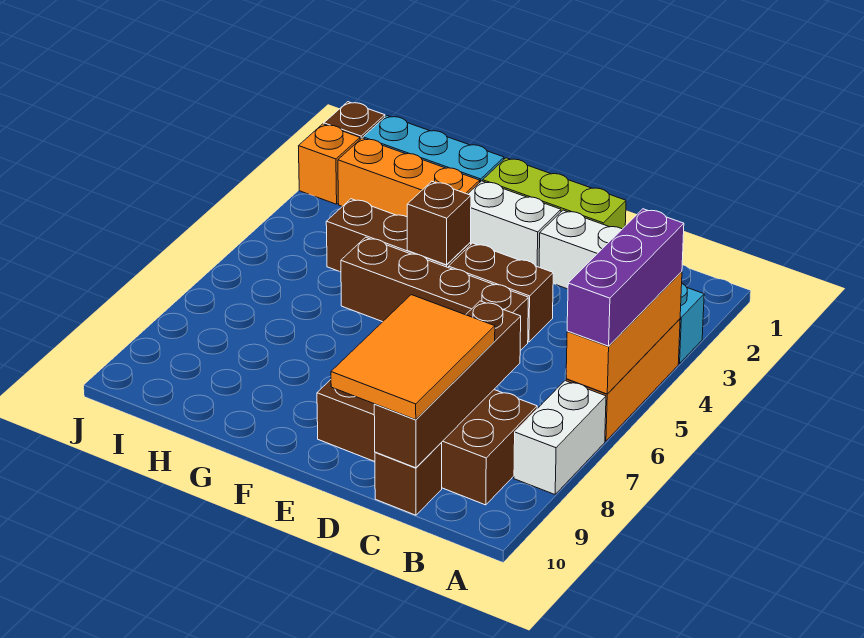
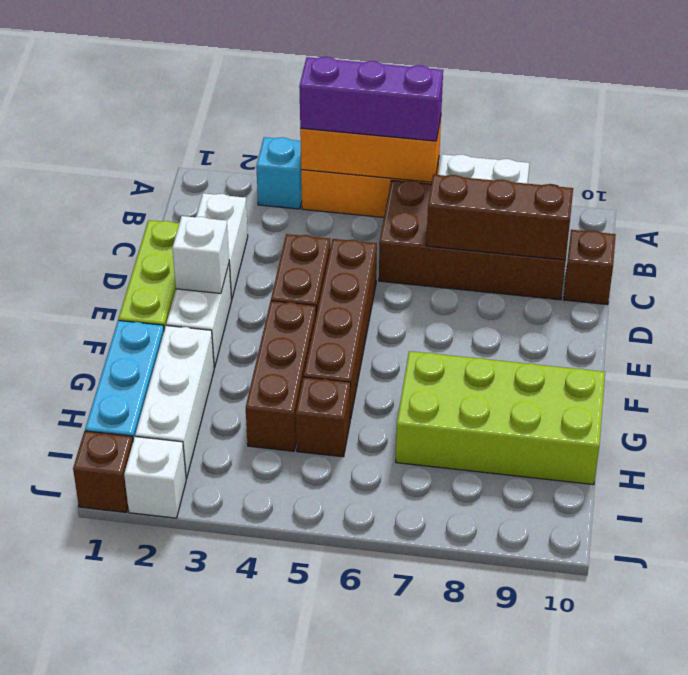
brown 2x4 brick [317,380,537,505] -> brown 2x4 brick turned to [379,180,566,300]
brown 1x4 brick [374,301,521,468] -> brown 1x3 brick [426,175,573,260]
orange 2x3 tile [331,295,495,420] -> none
none -> white 1x1 brick [172,216,229,293]
brown 1x1 brick [407,181,471,265] -> brown 1x1 brick moved to [296,377,351,457]
orange 1x3 brick [338,138,480,217] -> white 1x3 brick [135,326,214,479]
none -> lime 2x4 brick [396,351,605,485]
orange 1x1 brick [299,124,360,204] -> white 1x1 brick [124,437,186,518]

